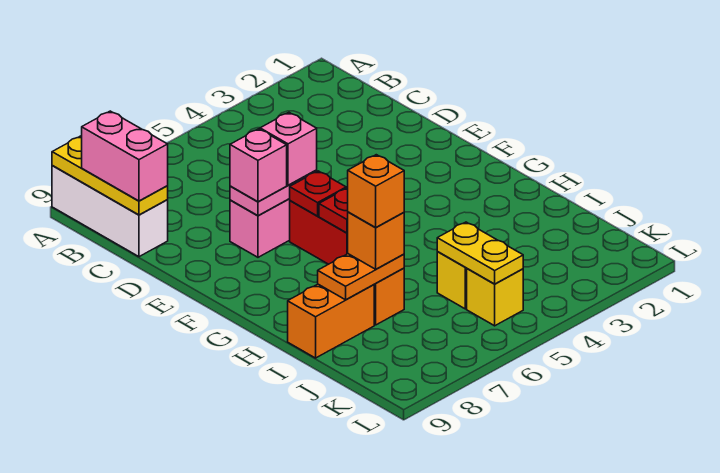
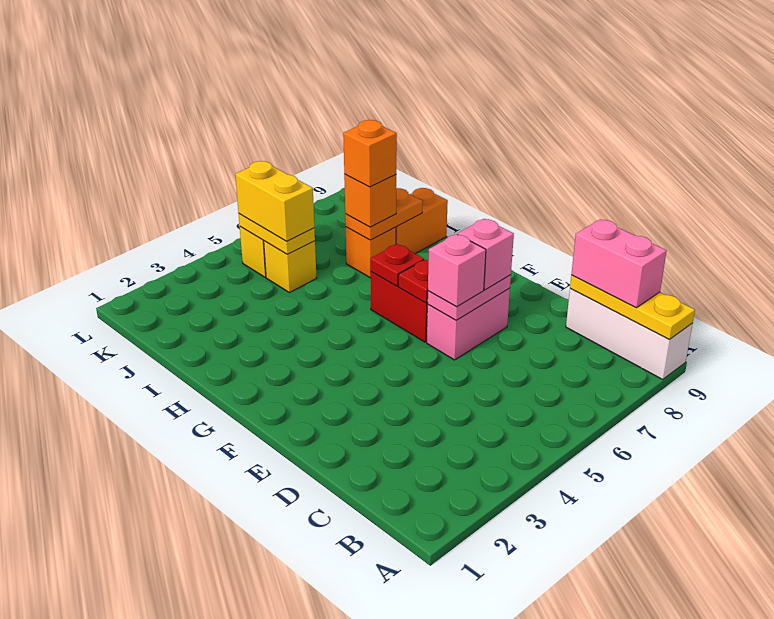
none -> yellow 1x2 brick [235,161,314,241]

